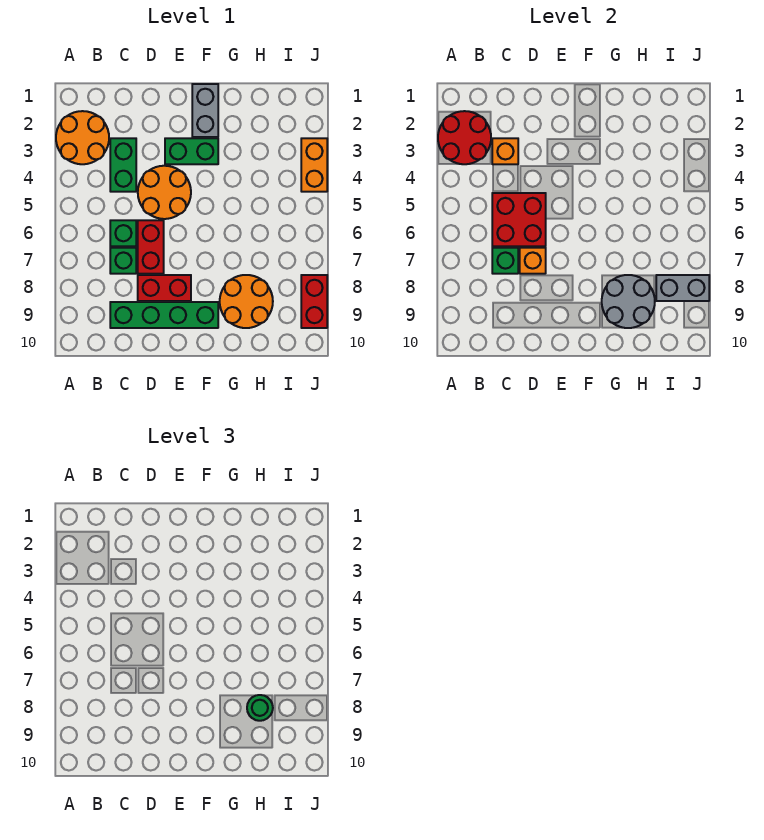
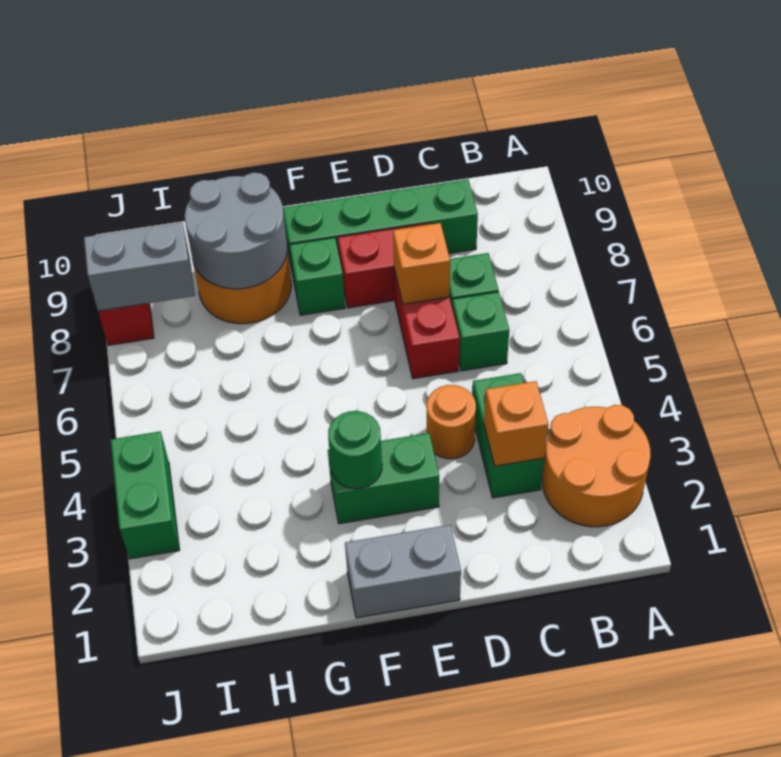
red 2x2 round brick [438,111,491,164] -> none
red 2x2 brick [492,193,546,246] -> none
green 1x1 brick [492,248,518,274] -> green 1x1 brick moved to [289,238,345,315]
orange 2x2 round brick [138,166,191,219] -> orange 1x1 round brick [427,385,476,459]
grey 1x2 brick [192,84,218,137] -> grey 1x2 brick turned to [345,525,461,618]
green 1x1 round brick [247,695,273,721] -> green 1x1 round brick moved to [328,411,382,489]
orange 1x2 brick [301,138,327,192] -> green 1x2 brick [111,431,179,559]

